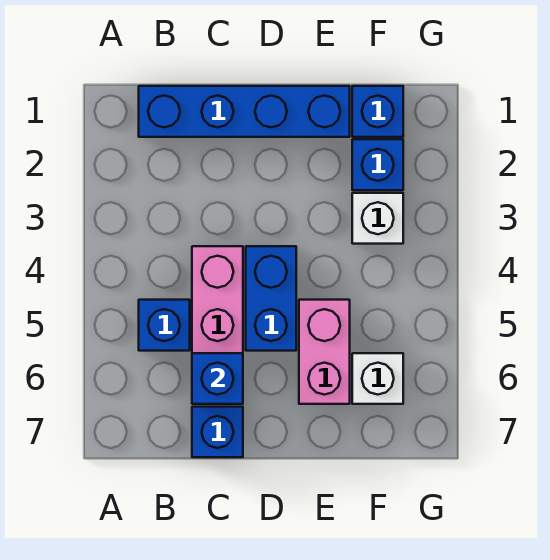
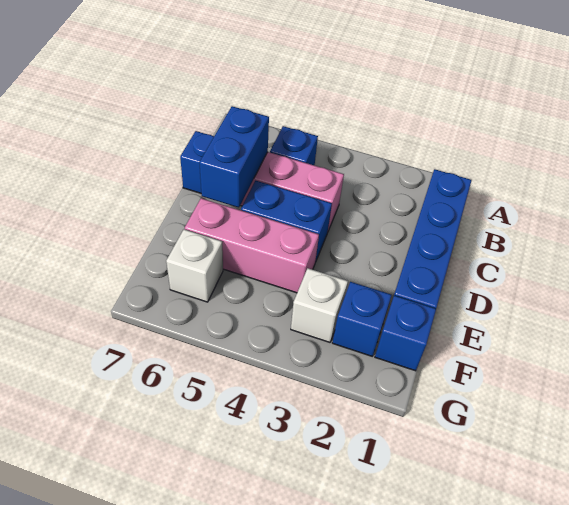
blue 1x1 brick [192,353,243,404] -> blue 1x2 brick [199,106,269,208]
pink 1x2 brick [299,300,350,404] -> pink 1x3 brick [185,198,319,293]

